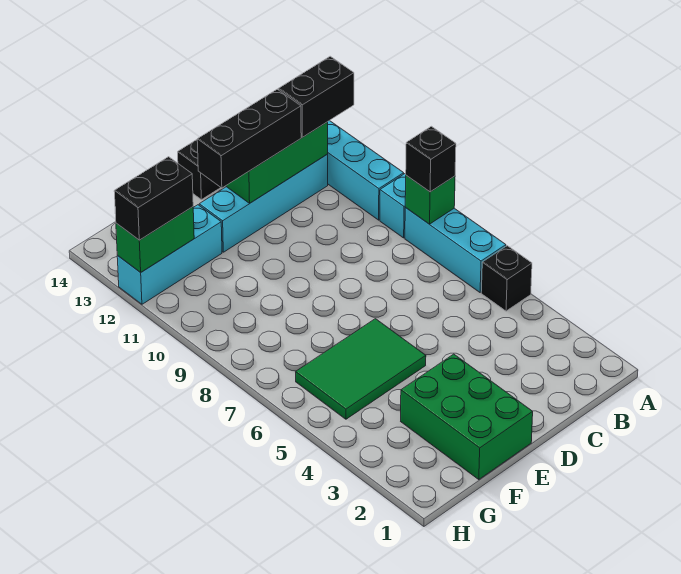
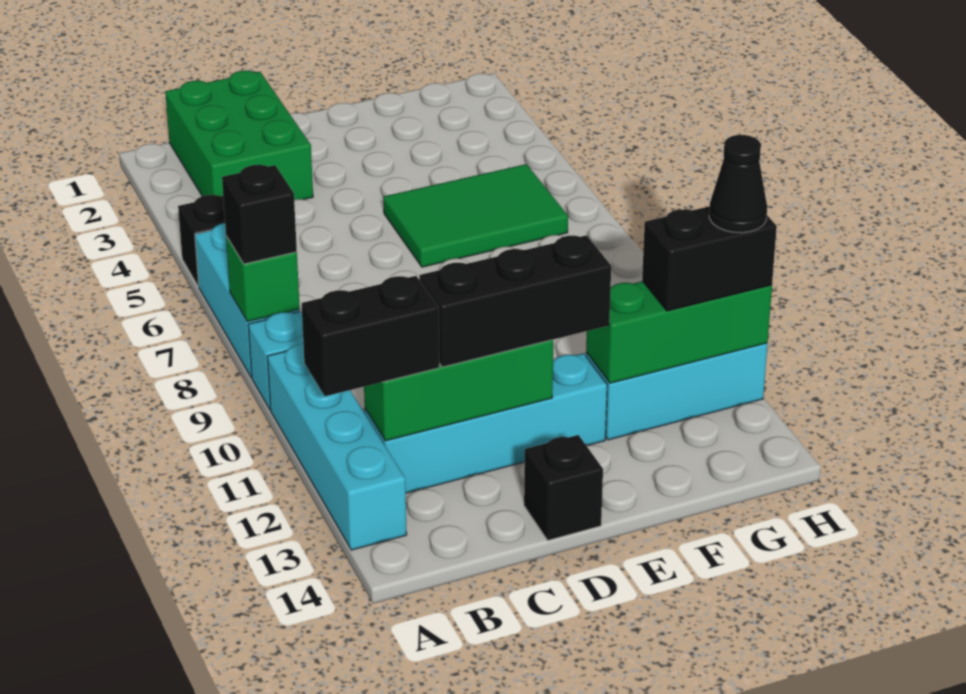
green 2x3 brick [401,354,533,480] -> green 2x3 brick moved to [165,71,313,200]
green 1x2 brick [116,207,194,272] -> green 1x3 brick [586,281,772,383]
none -> black 1x1 cone [709,135,767,233]

